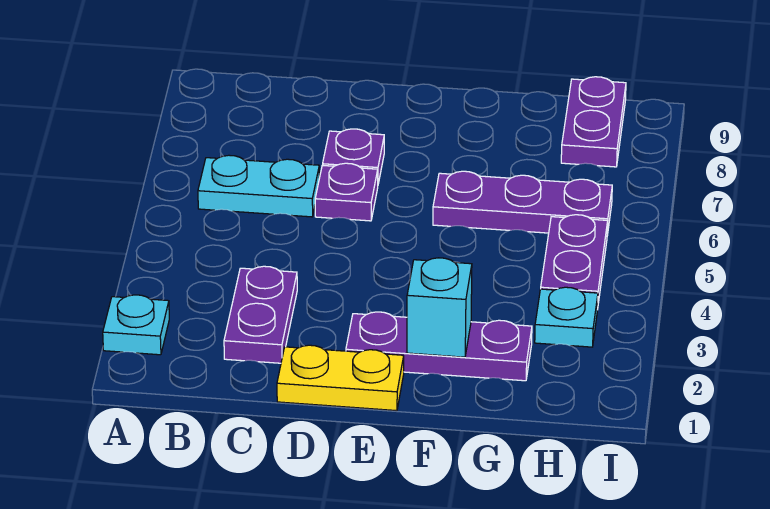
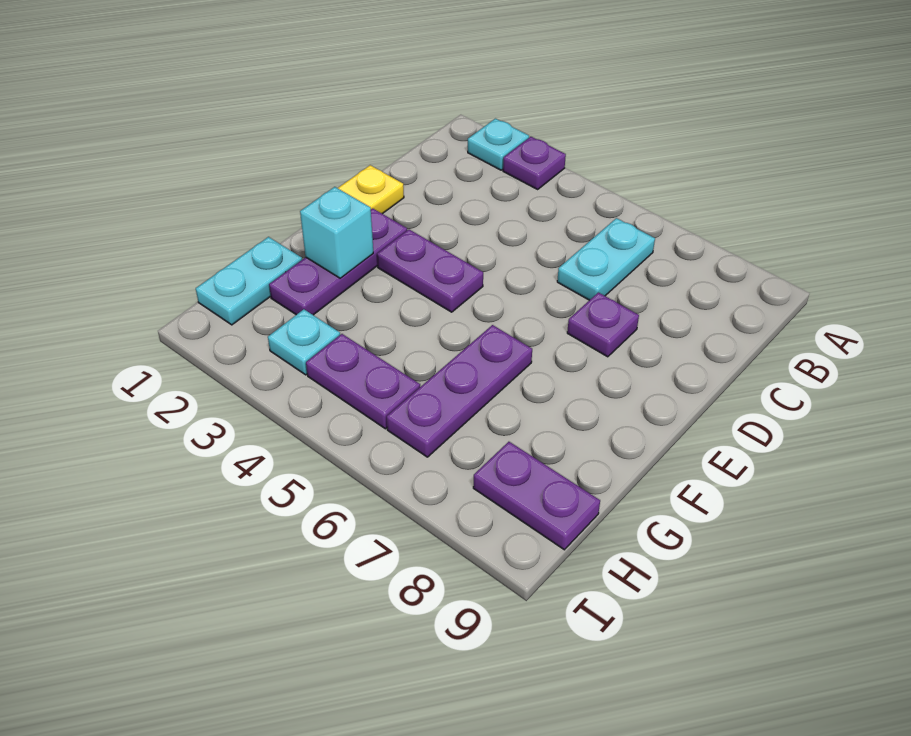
purple 1x2 plate [224,266,297,363] -> purple 1x2 plate moved to [377,230,483,312]
purple 1x1 plate [315,163,378,221] -> purple 1x1 plate moved to [503,137,566,189]
none -> cyan 1x2 plate [196,237,302,325]

